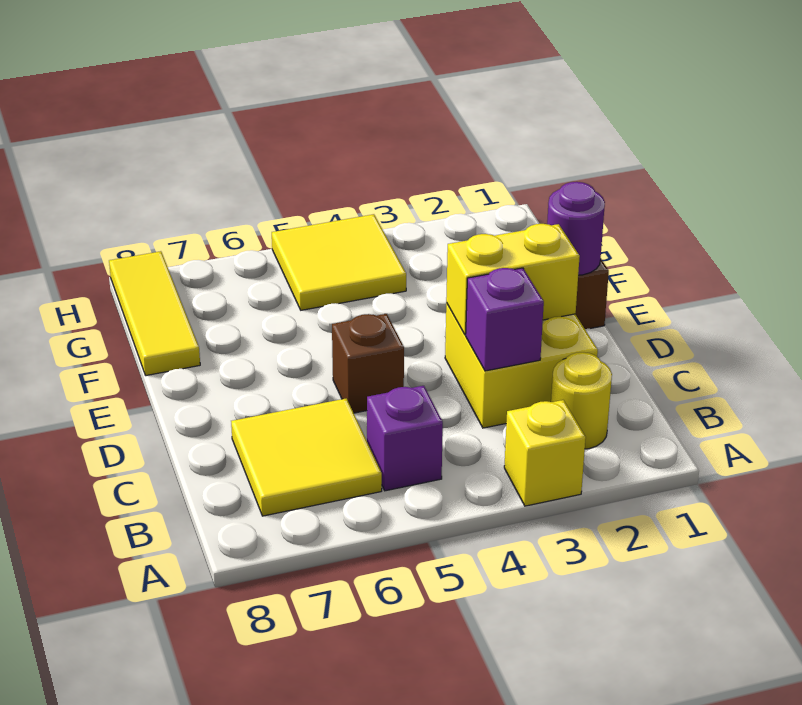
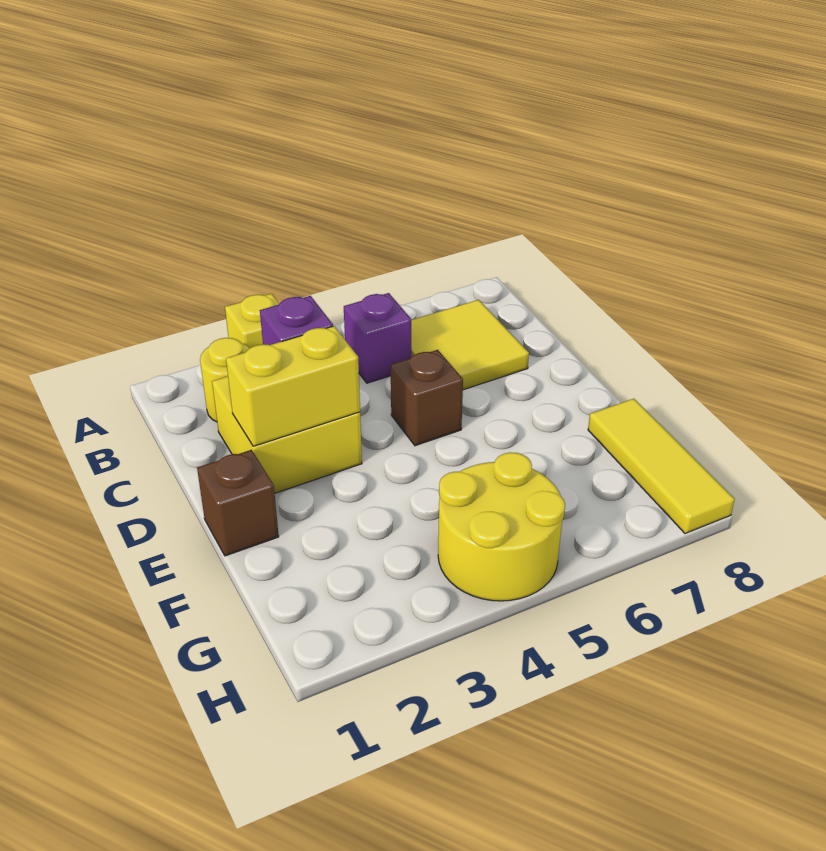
purple 1x1 round brick [547,182,605,275] -> none
yellow 2x2 tile [272,214,406,310] -> yellow 2x2 round brick [438,452,565,601]

